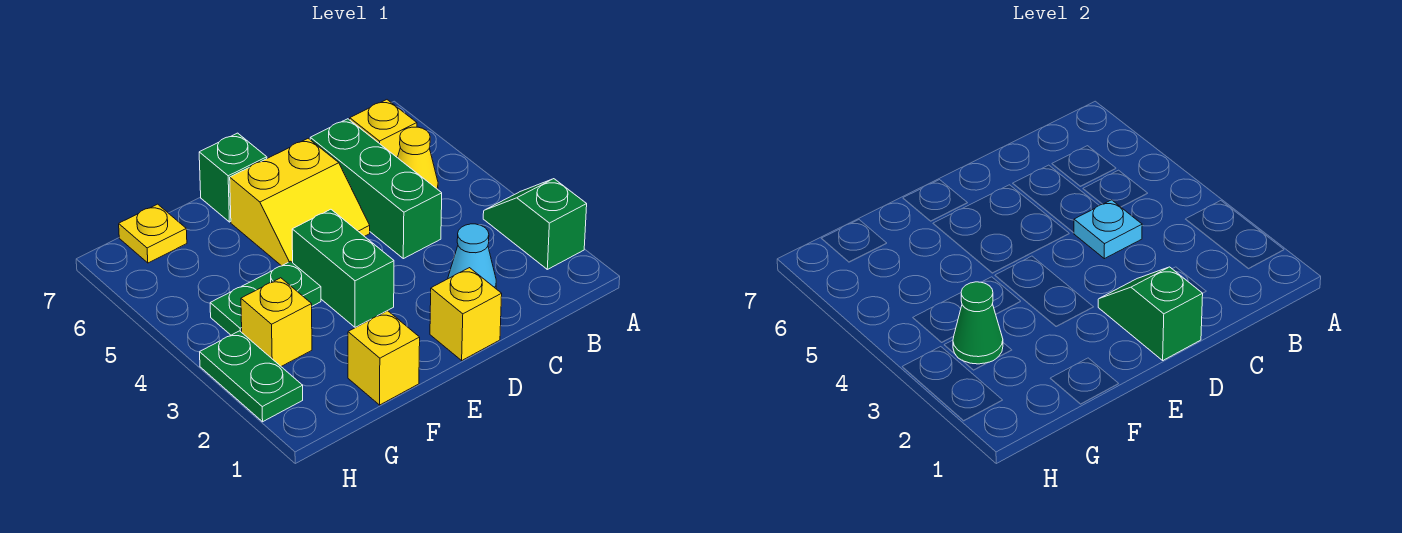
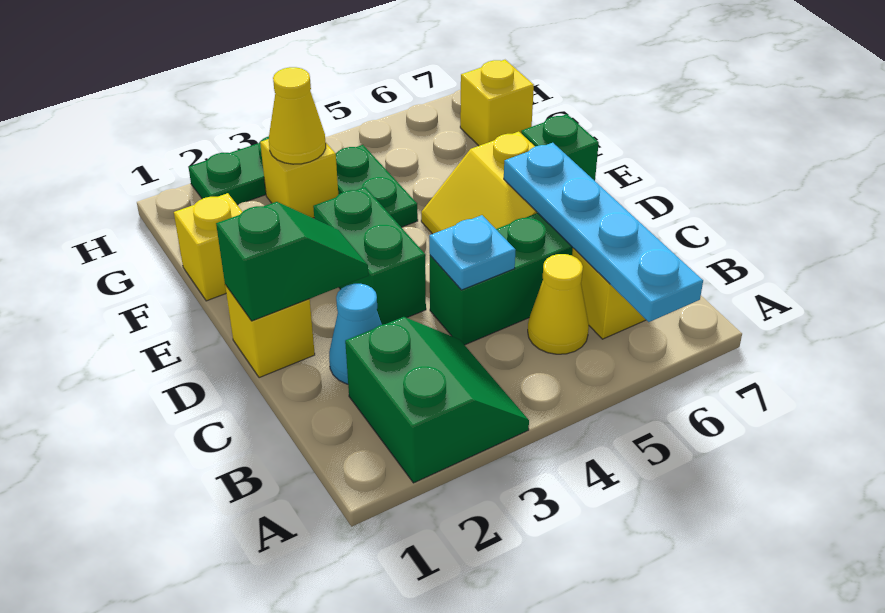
green 1x2 slope [483,179,587,269] -> green 2x2 slope [345,317,529,483]
none -> cyan 1x4 plate [504,143,703,322]
green 1x2 brick [292,209,394,327] -> green 1x2 brick turned to [313,187,426,325]
green 1x1 cone [953,282,1003,364] -> yellow 1x1 cone [269,67,326,164]
yellow 1x1 plate [119,204,187,263] -> yellow 1x1 brick [460,60,534,146]

